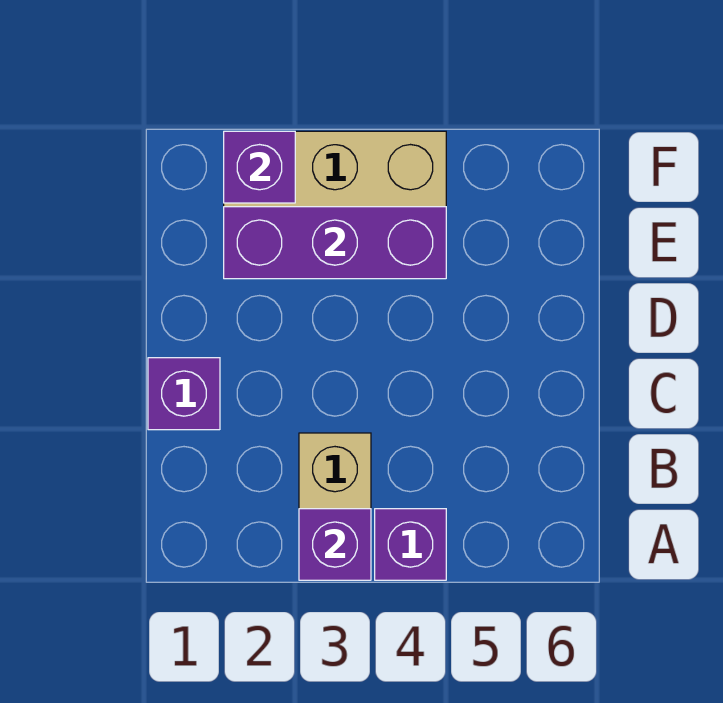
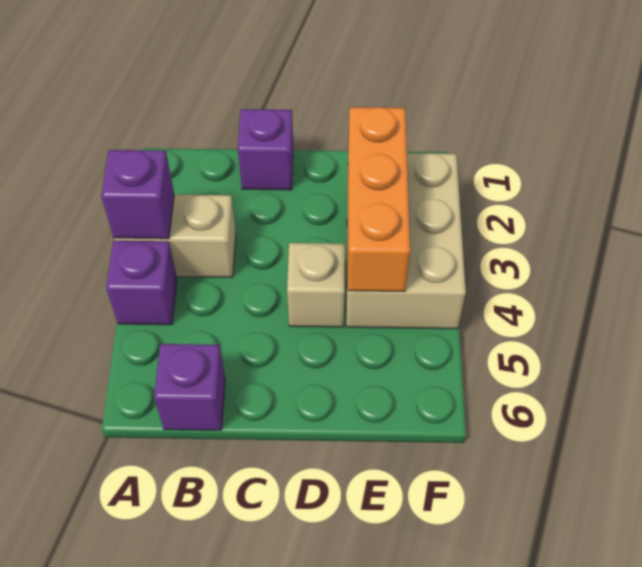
none -> tan 1x1 brick [287,243,345,327]
purple 1x3 brick [224,207,446,279] -> orange 1x3 brick [348,107,410,292]
purple 1x1 brick [224,131,295,203] -> purple 1x1 brick moved to [154,344,225,430]

